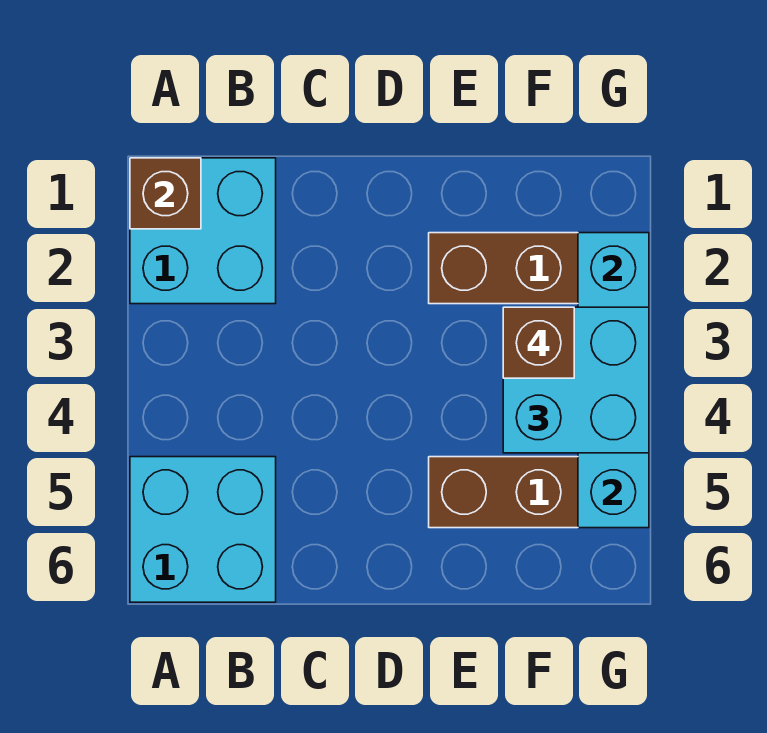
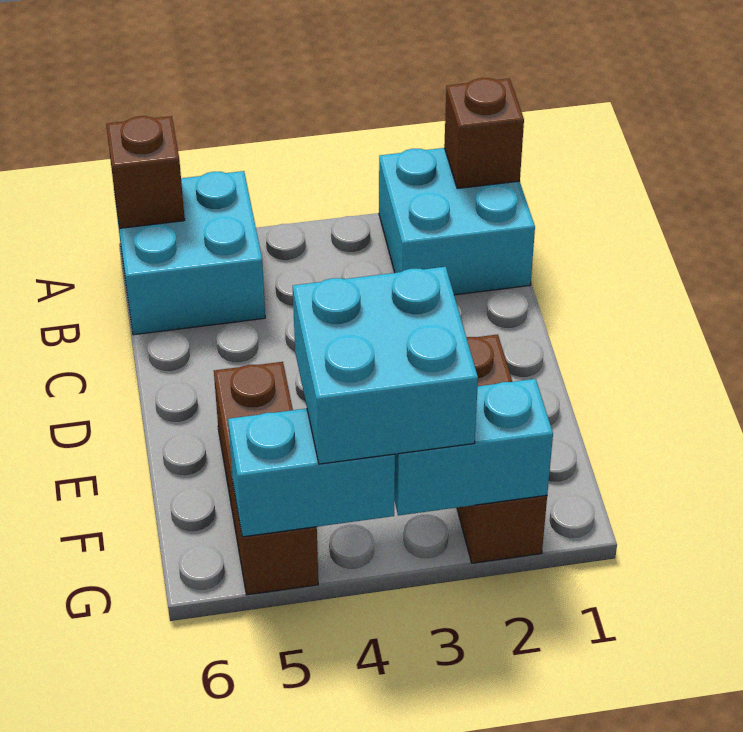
brown 1x1 brick [503,307,574,378] -> brown 1x1 brick moved to [106,116,185,228]

